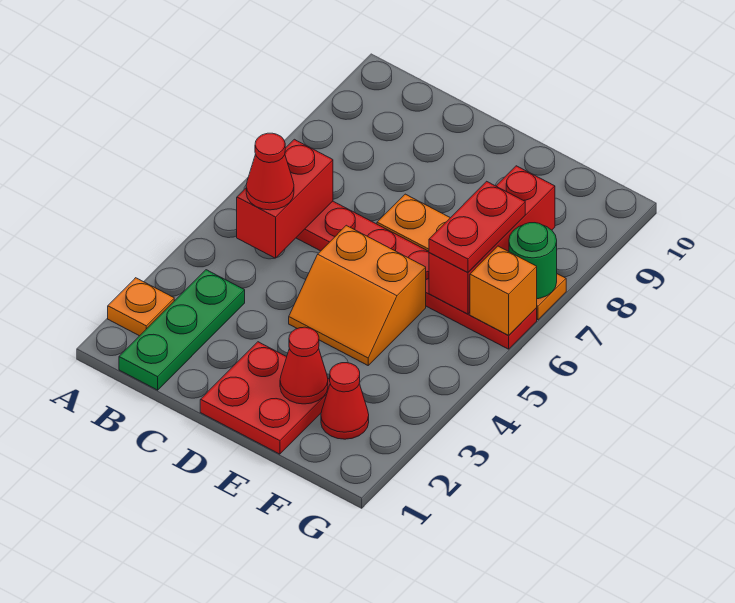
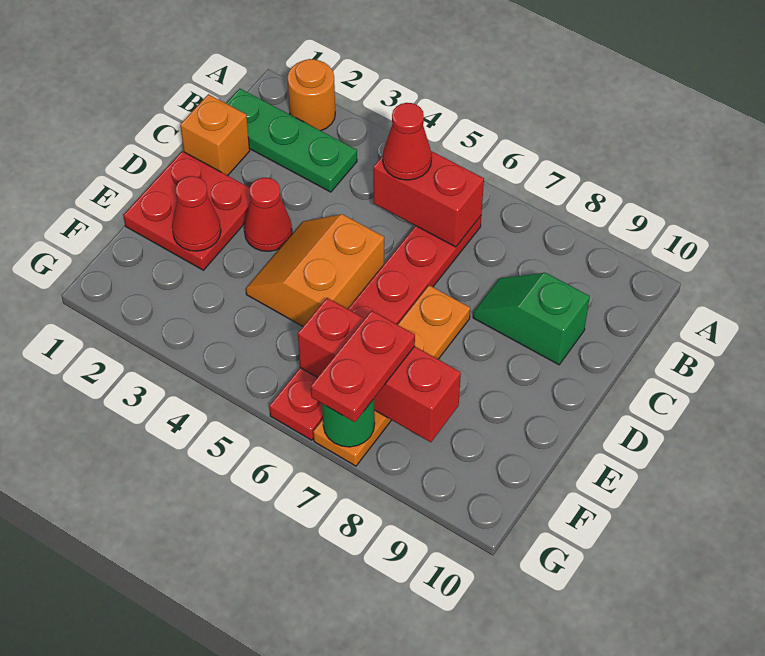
orange 1x1 plate [108,278,174,336] -> orange 1x1 round brick [288,59,335,131]
none -> green 1x2 slope [473,273,590,365]
red 1x1 cone [321,363,369,439] -> red 1x1 cone moved to [244,178,292,251]
red 1x2 plate [429,181,525,272] -> red 1x2 plate turned to [311,311,415,422]
orange 1x1 brick [470,246,537,335] -> orange 1x1 brick moved to [180,94,250,176]

